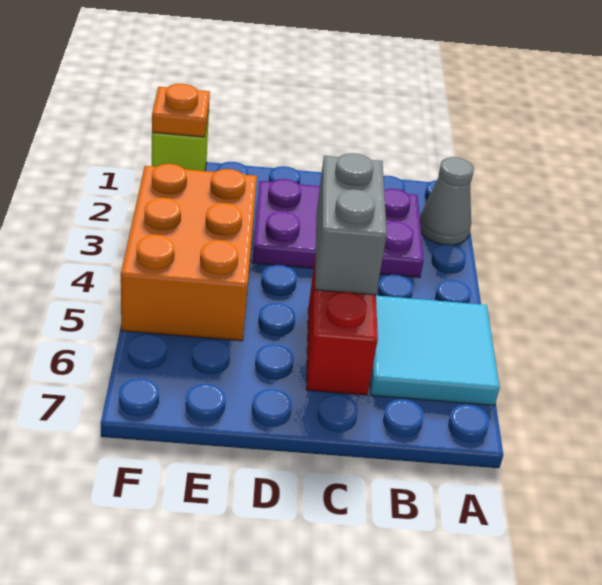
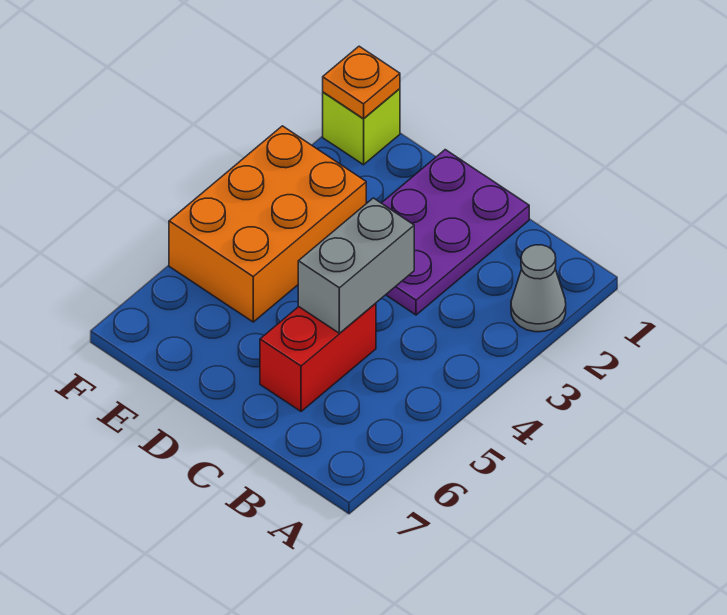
cyan 2x2 tile [370,296,500,406] -> none
purple 2x3 plate [252,179,424,278] -> purple 2x3 plate turned to [382,150,529,315]

